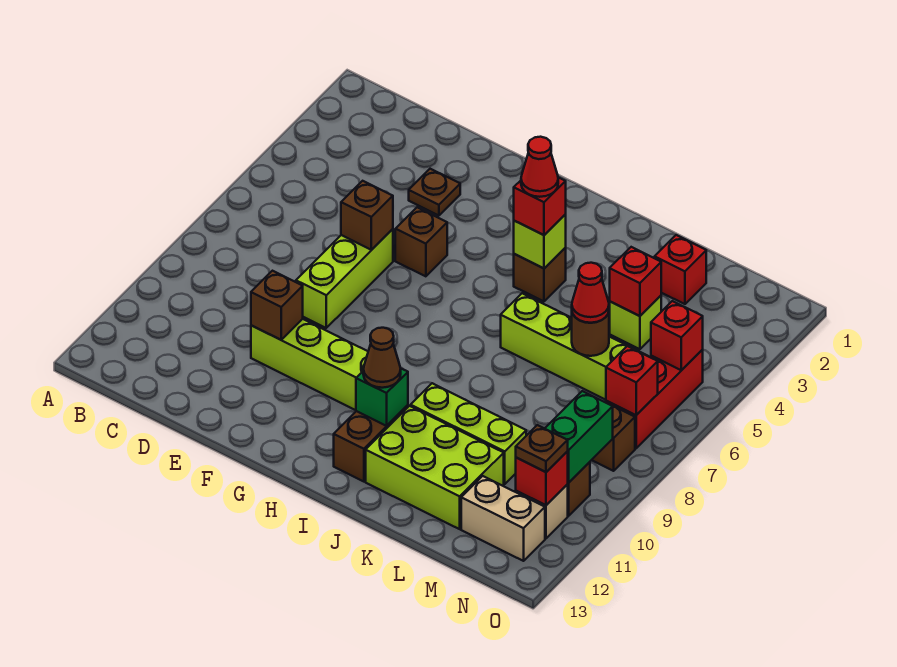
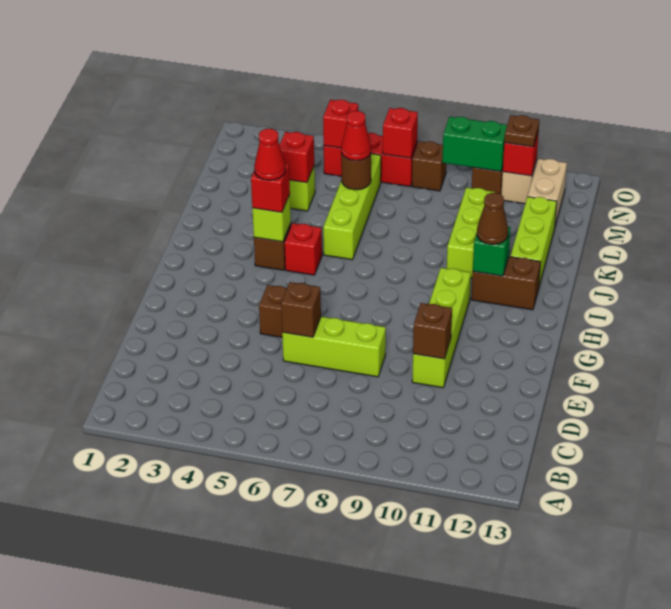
brown 1x1 plate [409,169,460,216] -> none
lime 2x3 brick [366,406,504,529] -> lime 1x3 brick [511,197,557,286]
red 1x1 brick [655,235,706,304] -> red 1x1 brick moved to [285,223,322,275]

